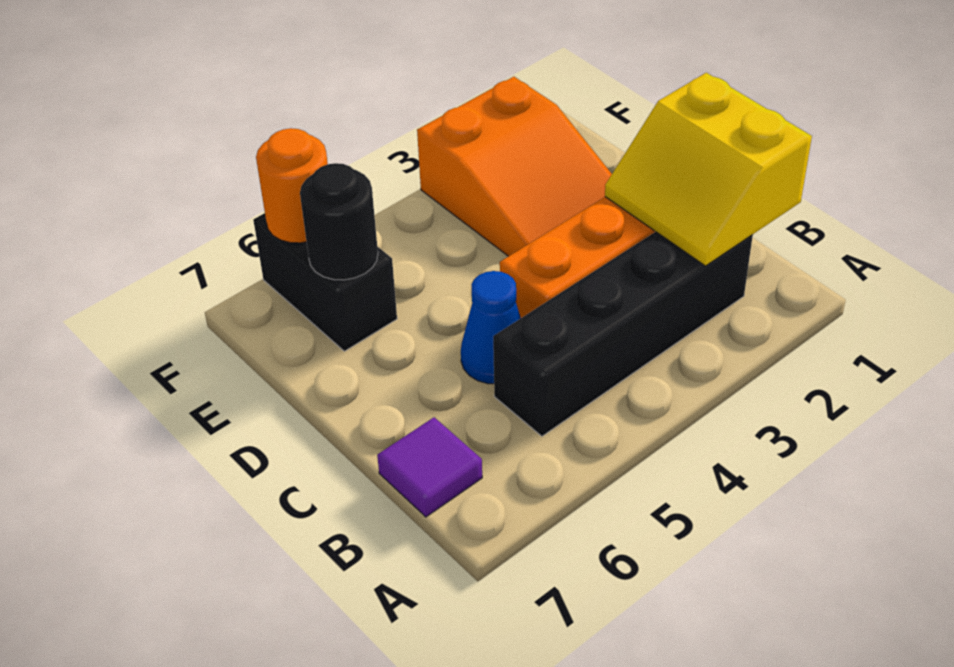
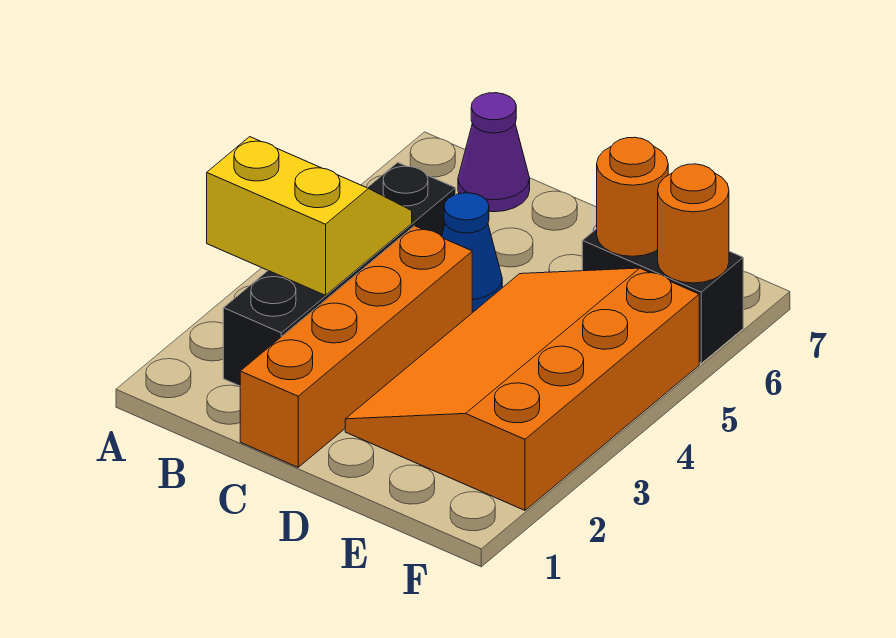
yellow 2x2 slope [605,73,812,266] -> yellow 2x2 slope moved to [207,137,412,295]
purple 1x1 tile [377,417,482,517] -> purple 1x1 cone [458,93,530,212]
orange 2x3 slope [417,77,612,256] -> orange 3x4 slope [345,268,699,510]
black 1x1 round brick [300,163,378,280] -> orange 1x1 round brick [597,137,668,256]

